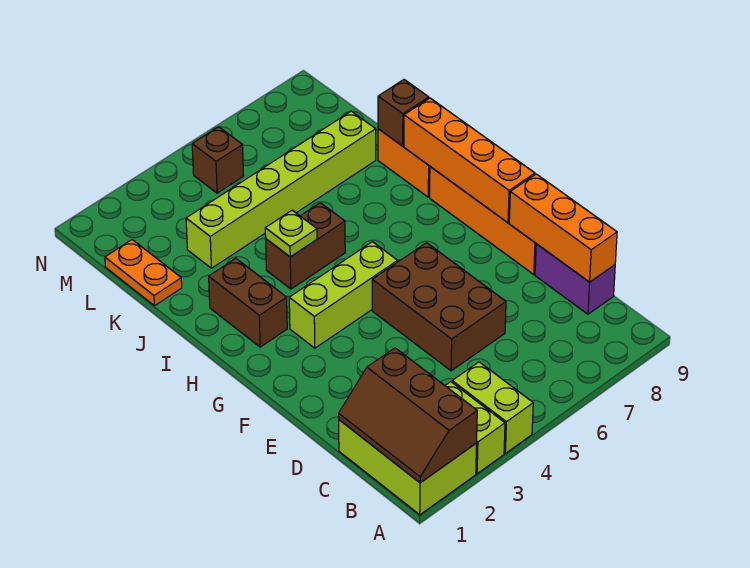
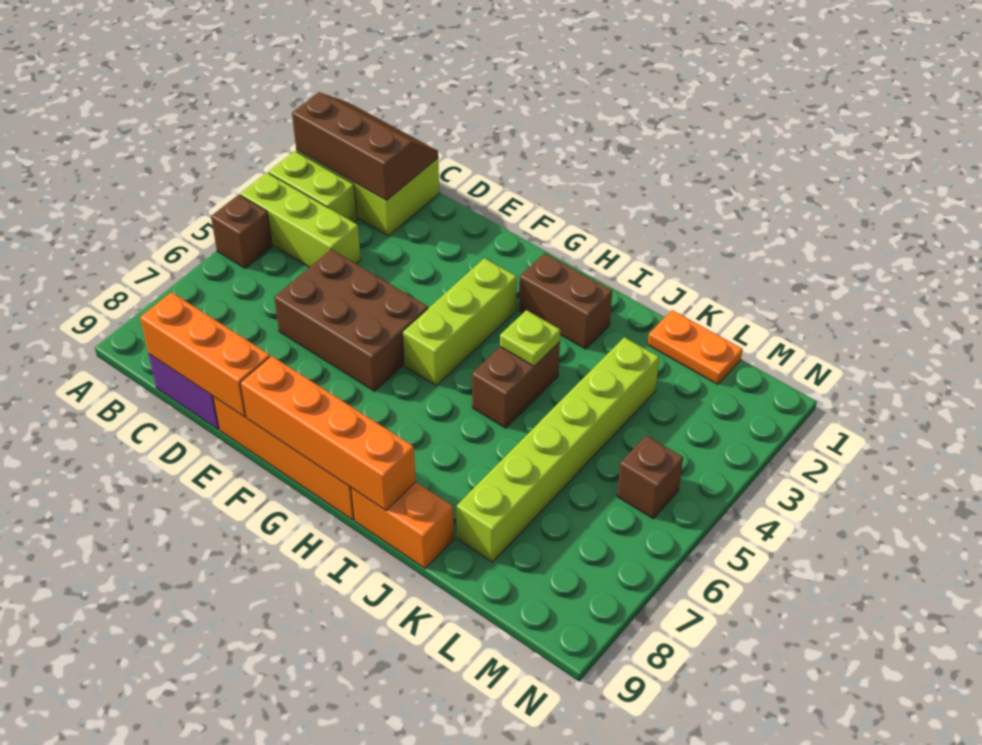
lime 1x2 brick [452,362,533,453] -> lime 1x3 brick [240,173,361,267]
brown 1x1 brick [378,80,429,146] -> brown 1x1 brick moved to [211,195,272,268]

